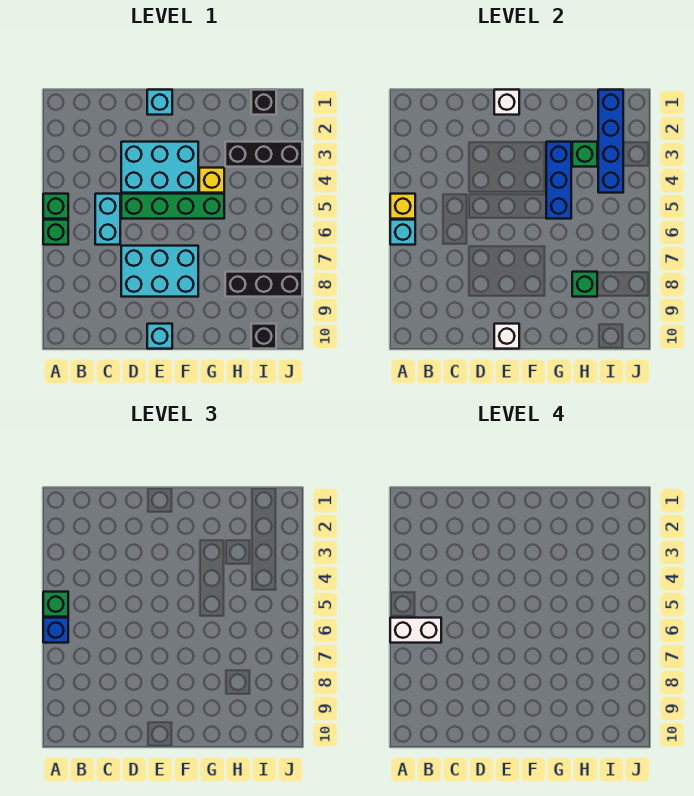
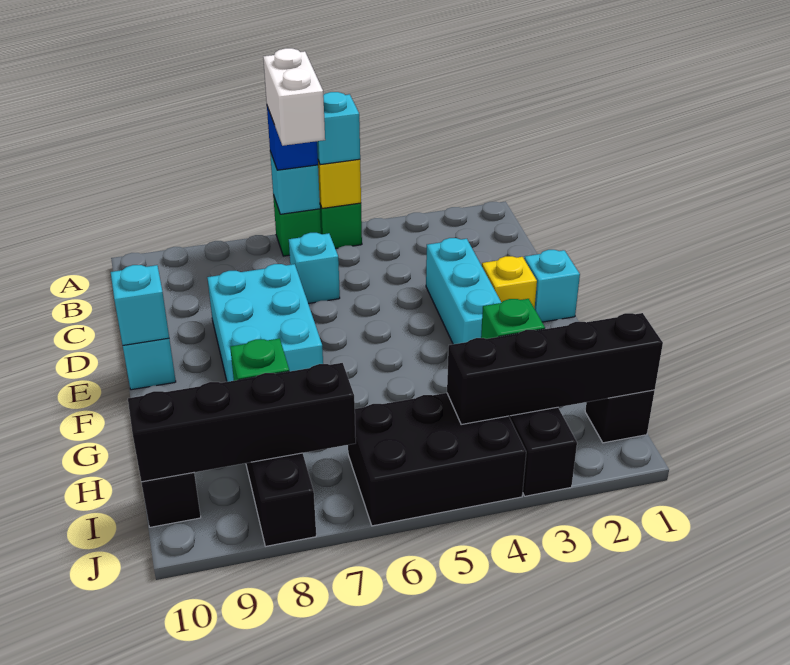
green 1x1 brick [43,592,68,617] -> cyan 1x1 brick [317,92,360,165]
cyan 1x2 brick [95,194,120,245] -> cyan 1x1 brick [289,233,340,304]
cyan 2x3 brick [121,142,198,193] -> cyan 1x3 brick [426,238,501,344]
green 1x4 brick [121,194,224,219] -> none
white 1x1 brick [494,90,519,115] -> none
white 1x1 brick [494,324,519,349] -> cyan 1x1 brick [111,265,169,345]
blue 1x3 brick [546,142,571,219] -> none
yellow 1x1 brick [199,168,224,193] -> yellow 1x1 brick moved to [482,256,537,309]
blue 1x4 brick [598,90,623,193] -> black 1x4 brick [447,313,663,425]
none -> black 2x3 brick [348,393,526,526]
none -> black 1x4 brick [128,363,356,482]

